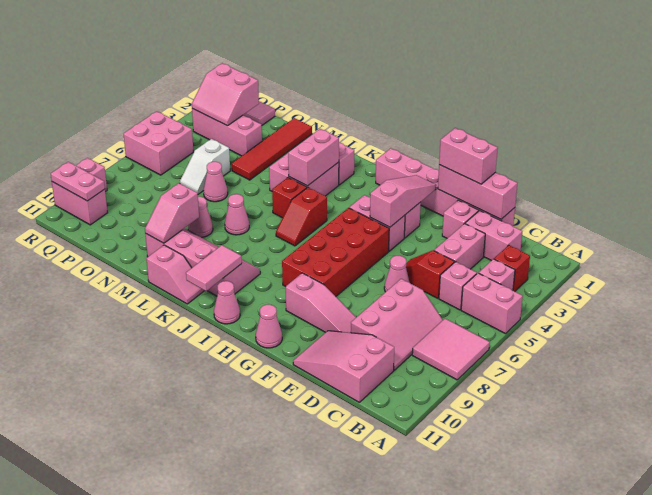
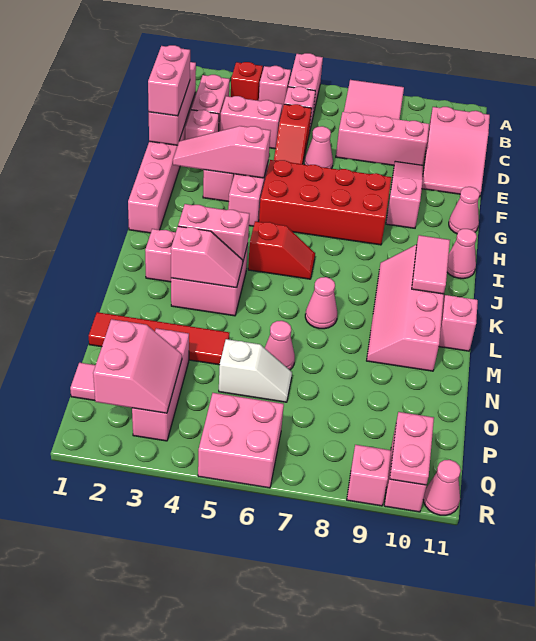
pink 1x2 tile [186,245,242,291] -> pink 1x2 tile turned to [412,235,450,294]
red 1x1 brick [272,178,307,218] -> none
pink 1x1 cone [188,197,213,237] -> pink 1x1 cone moved to [423,460,461,515]
pink 1x2 slope [145,183,199,243] -> pink 1x2 slope moved to [171,226,243,288]

